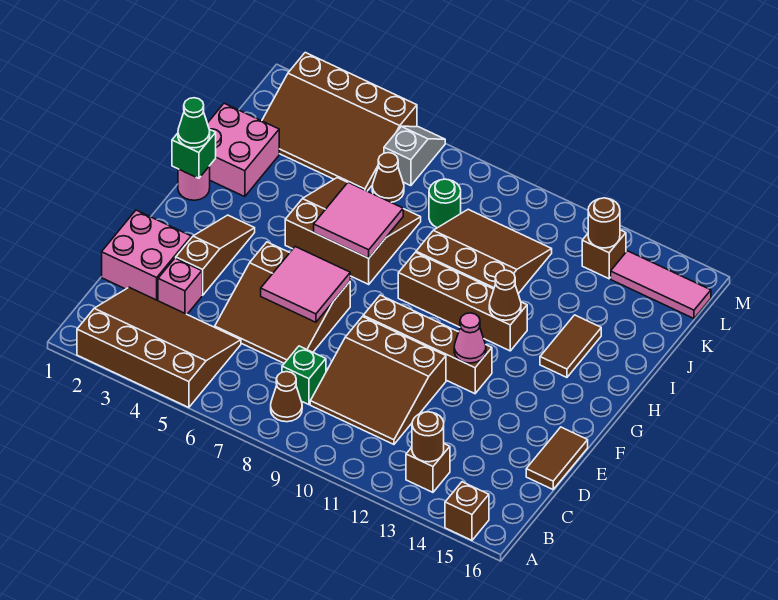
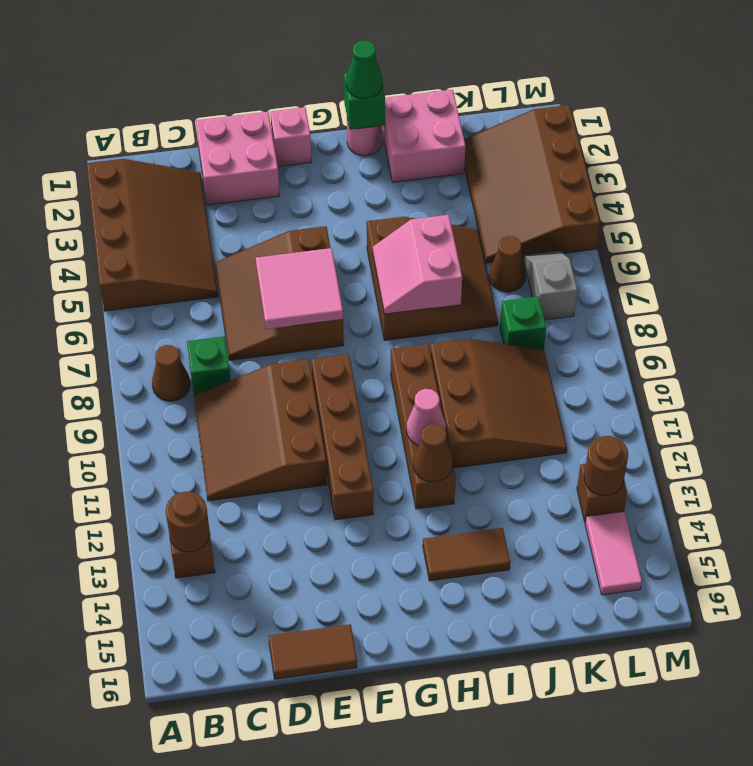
brown 1x1 brick [445,482,489,540] -> none
pink 1x1 brick [158,258,202,314] -> pink 1x1 brick moved to [270,107,311,167]
brown 1x3 slope [176,215,255,295] -> none
pink 1x1 cone [454,313,486,363] -> pink 1x1 cone moved to [407,389,446,445]
pink 2x2 tile [314,183,403,258] -> pink 2x2 slope [373,215,462,314]
green 1x1 round brick [429,179,461,228] -> green 1x1 brick [500,296,546,350]
grey 1x2 slope [384,126,445,186] -> grey 1x2 slope turned to [524,251,577,320]
pink 1x3 tile [611,251,711,318] -> pink 1x2 tile [585,511,642,595]

